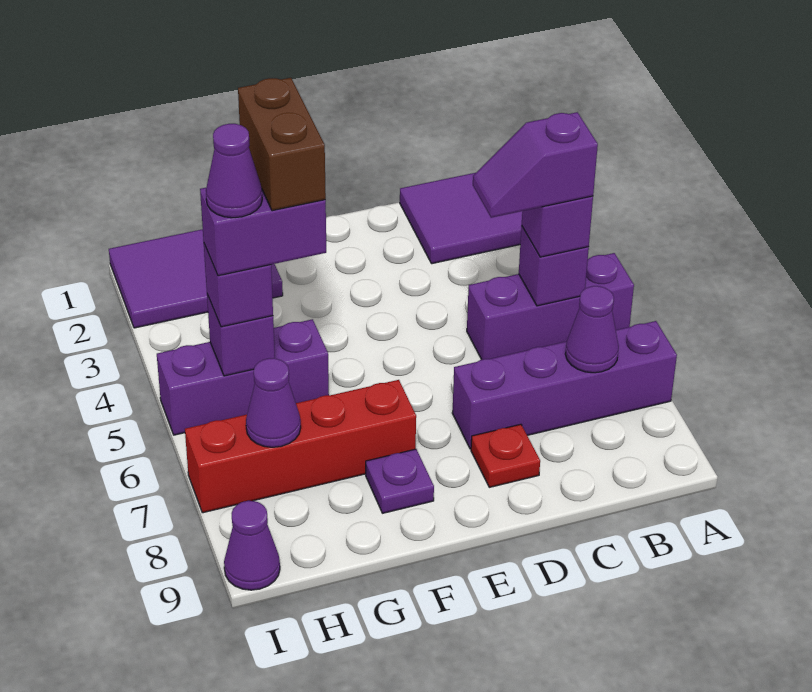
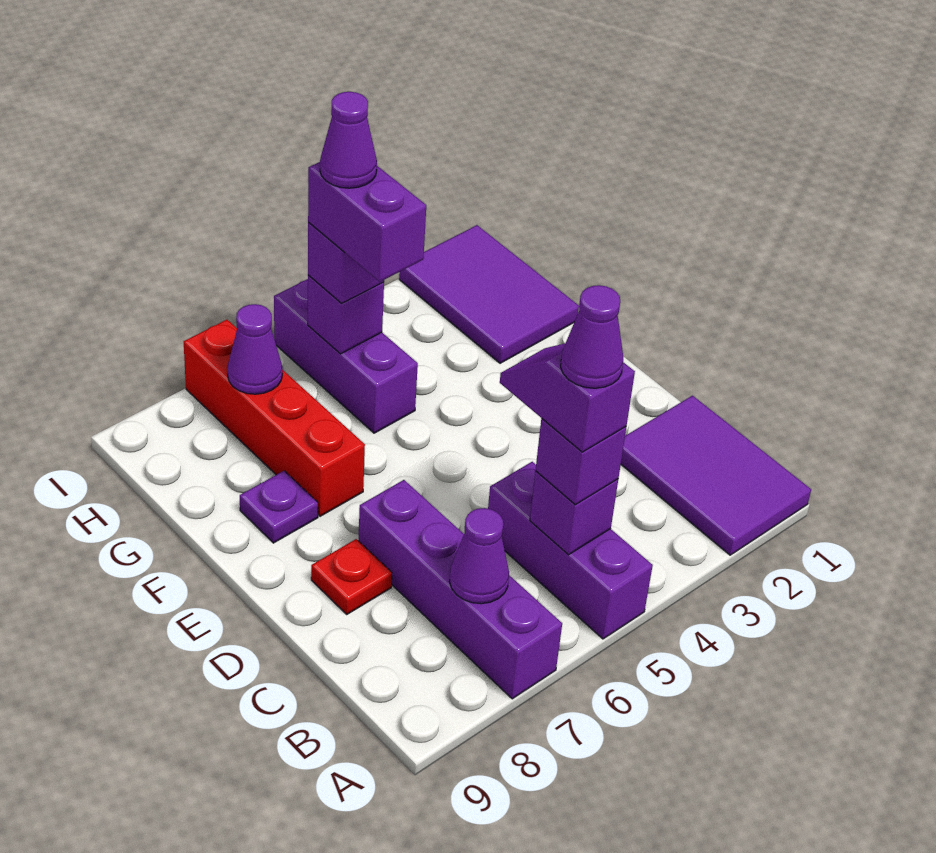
brown 1x2 brick [238,78,326,211] -> none
purple 1x1 cone [224,501,280,590] -> purple 1x1 cone moved to [561,285,623,388]

